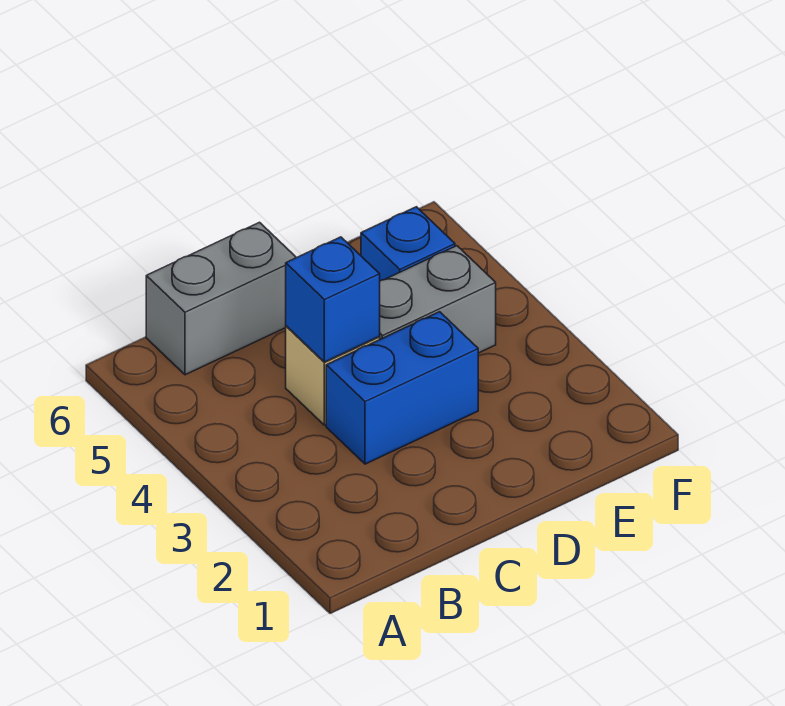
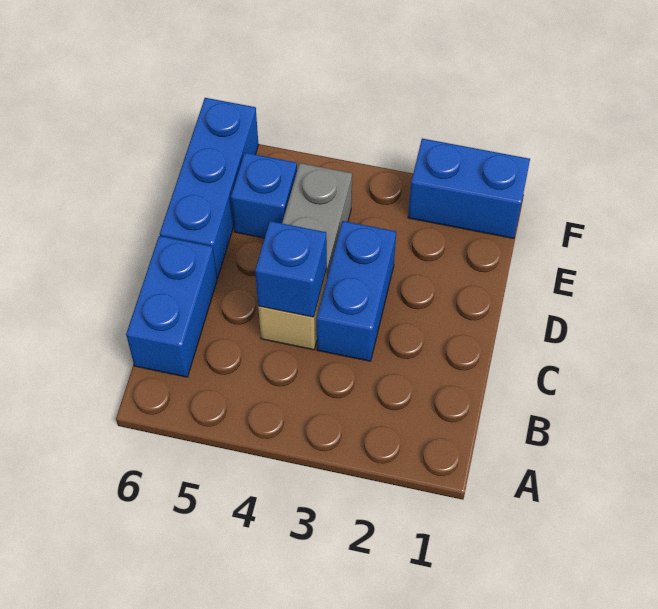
grey 1x2 brick [146,222,296,375] -> blue 1x2 brick [126,236,217,377]
none -> blue 1x3 brick [160,98,258,278]
none -> blue 1x2 brick [408,138,530,238]

